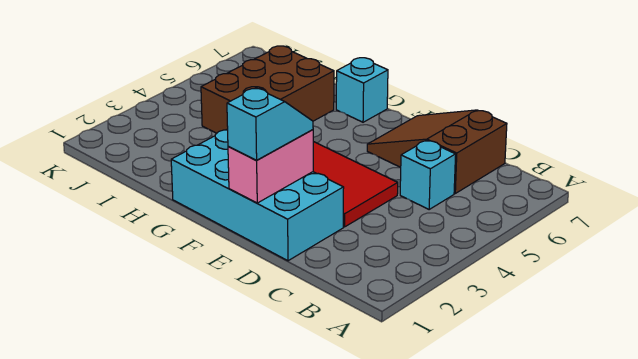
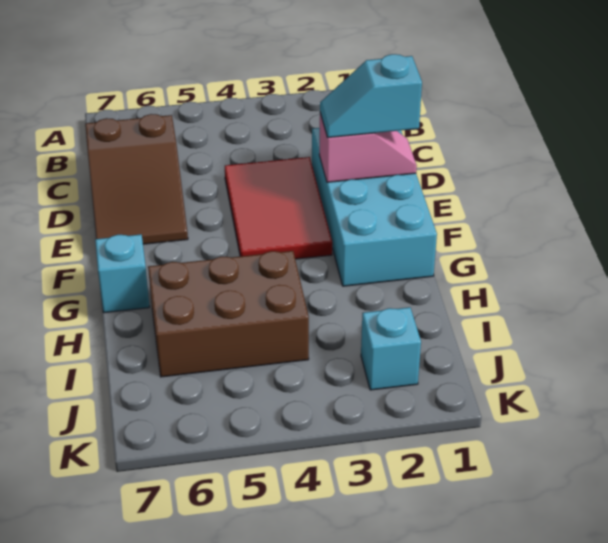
cyan 1x1 brick [400,140,456,209] -> cyan 1x1 brick moved to [361,307,421,390]
pink 1x2 brick [228,130,313,203] -> pink 1x2 slope [319,113,417,182]

